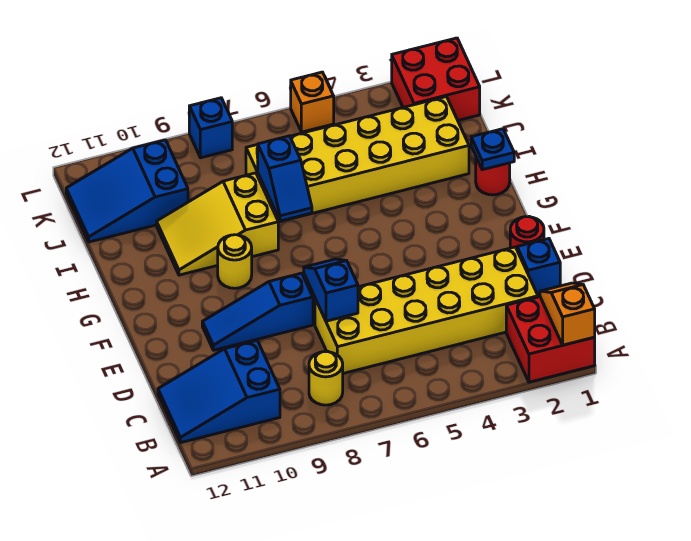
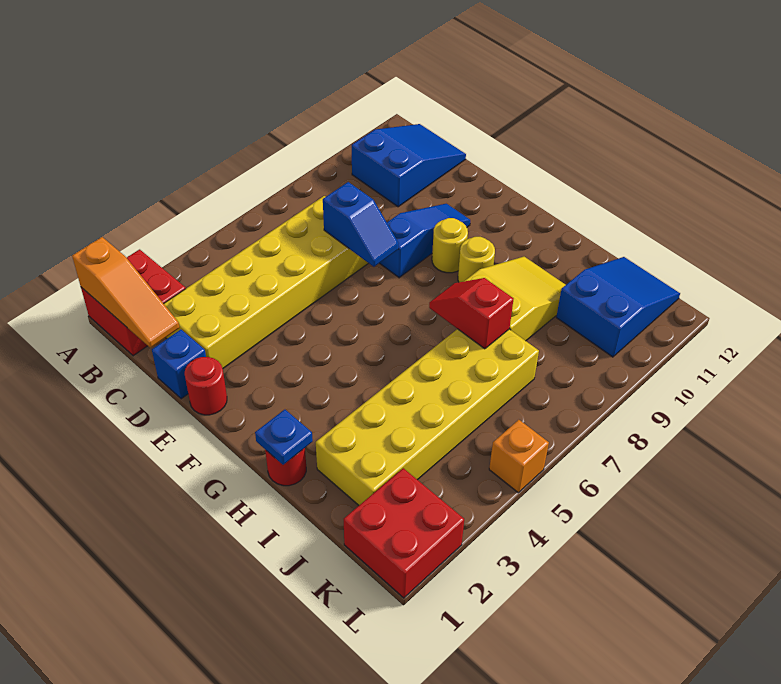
orange 1x2 slope [540,283,595,345] -> orange 1x3 slope [72,237,180,348]
yellow 1x1 round brick [309,352,343,405] -> yellow 1x1 round brick moved to [432,218,468,273]
blue 1x2 slope [258,136,312,221] -> red 1x2 slope [429,278,513,349]
blue 1x1 brick [189,98,232,158] -> none

